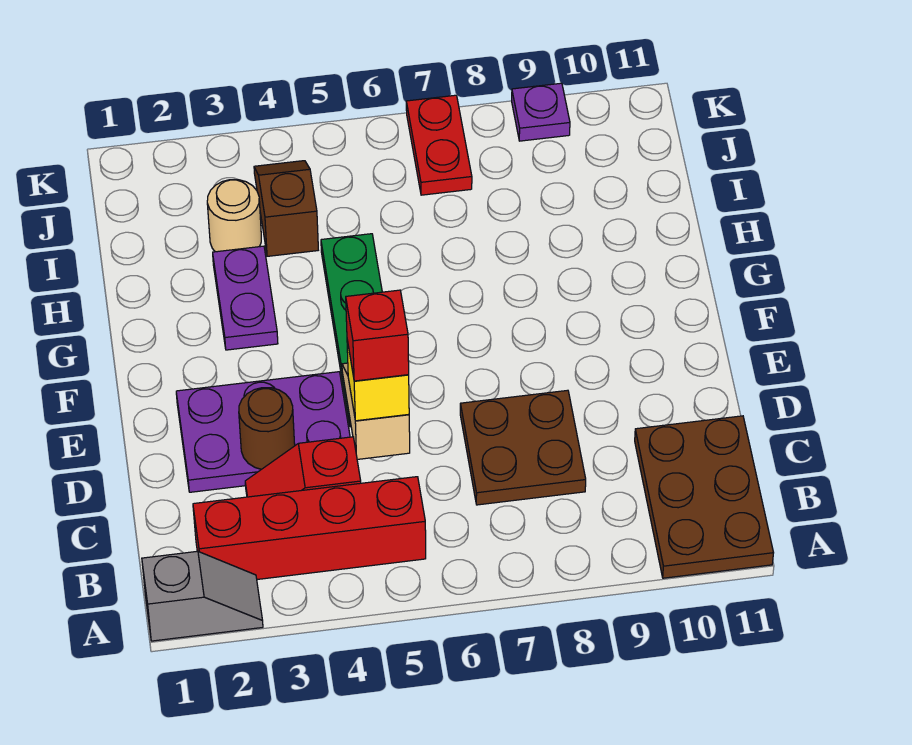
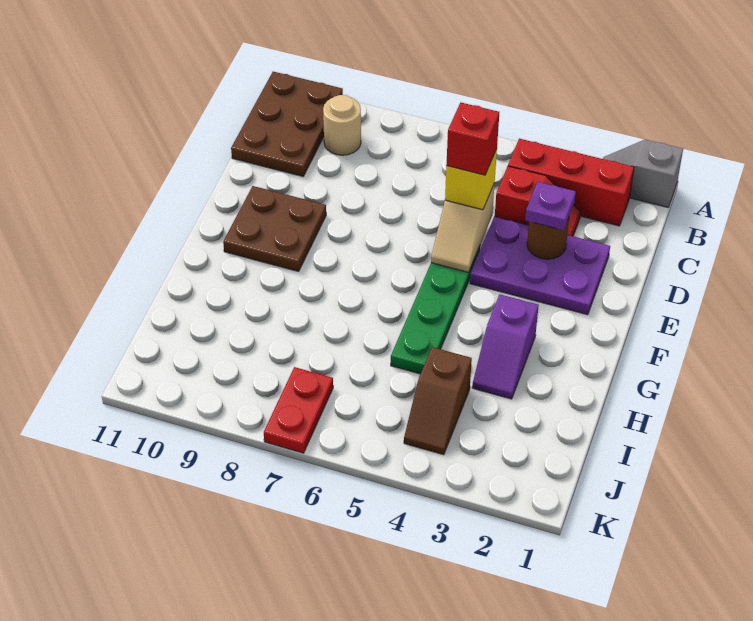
red 1x4 brick [193,477,426,579] -> red 1x3 brick [508,139,634,226]
brown 2x2 plate [460,390,586,505] -> brown 2x2 plate moved to [223,186,326,272]
purple 1x2 plate [213,246,278,350] -> purple 1x2 slope [472,294,539,399]
tan 1x1 round brick [207,180,261,252] -> tan 1x1 round brick moved to [323,95,361,155]
purple 1x1 plate [512,83,570,141] -> purple 1x1 plate moved to [525,182,576,230]

